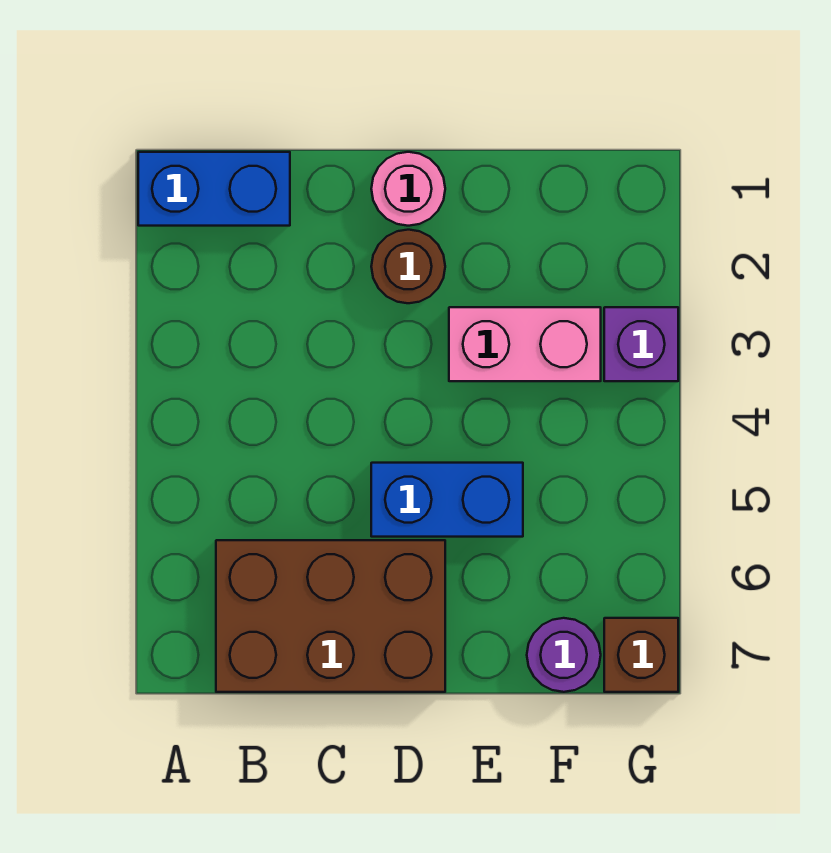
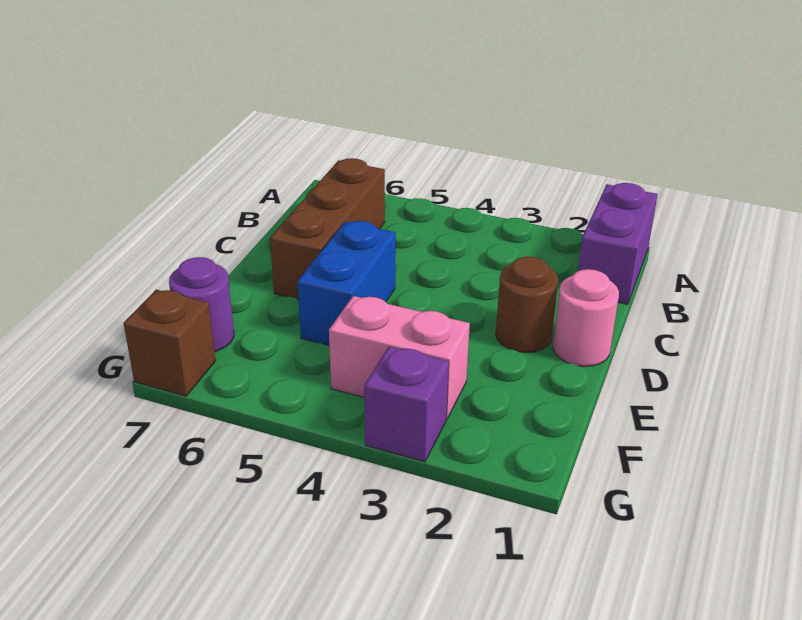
blue 1x2 brick [138,152,290,226] -> purple 1x2 brick [578,183,658,304]
brown 2x3 brick [216,540,445,692] -> brown 1x3 brick [270,158,385,300]
pink 1x2 brick [449,307,601,381] -> pink 1x2 brick turned to [329,296,470,419]

